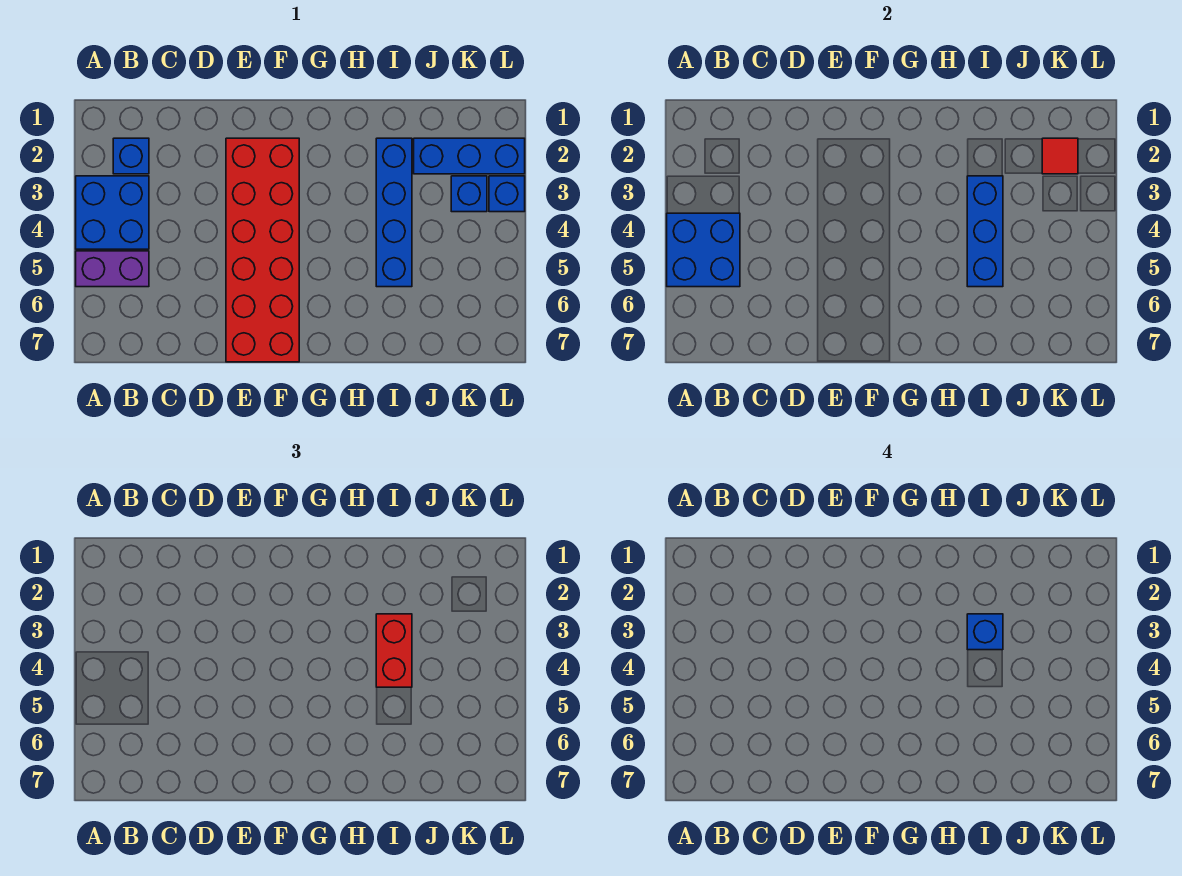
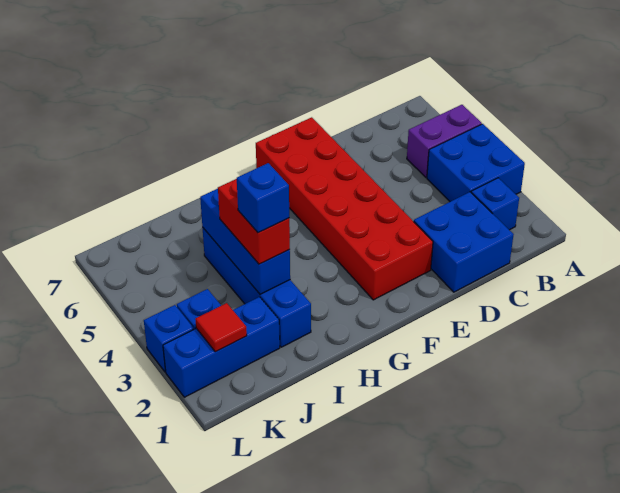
blue 2x2 brick [667,213,740,287] -> blue 2x2 brick moved to [414,192,514,292]

